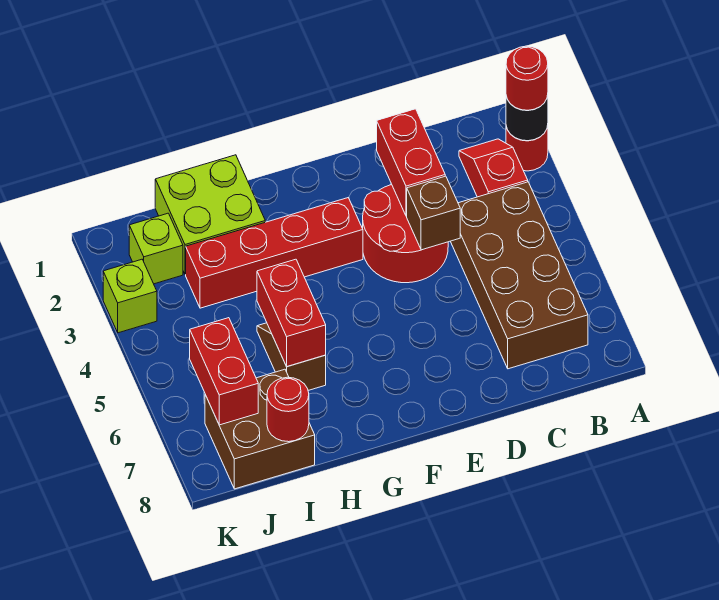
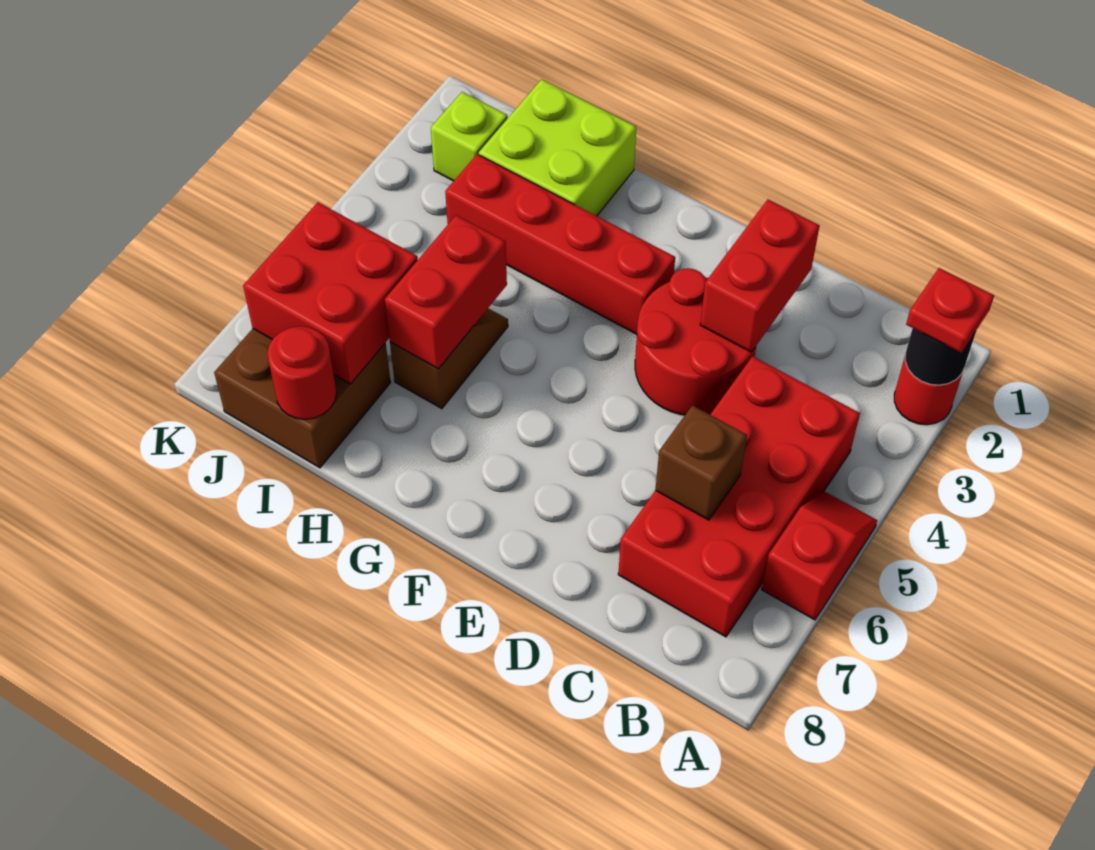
red 1x1 round brick [506,46,548,110] -> red 1x1 plate [906,268,994,353]
red 1x2 slope [459,139,528,197] -> red 1x2 slope moved to [762,492,877,620]
brown 2x4 brick [450,182,588,369] -> red 2x4 brick [618,356,860,637]
brown 1x1 brick [407,176,460,250] -> brown 1x1 brick moved to [656,405,747,520]
red 1x2 brick [190,318,258,425] -> red 2x2 brick [243,202,418,384]
lime 1x1 brick [103,259,157,333] -> none

